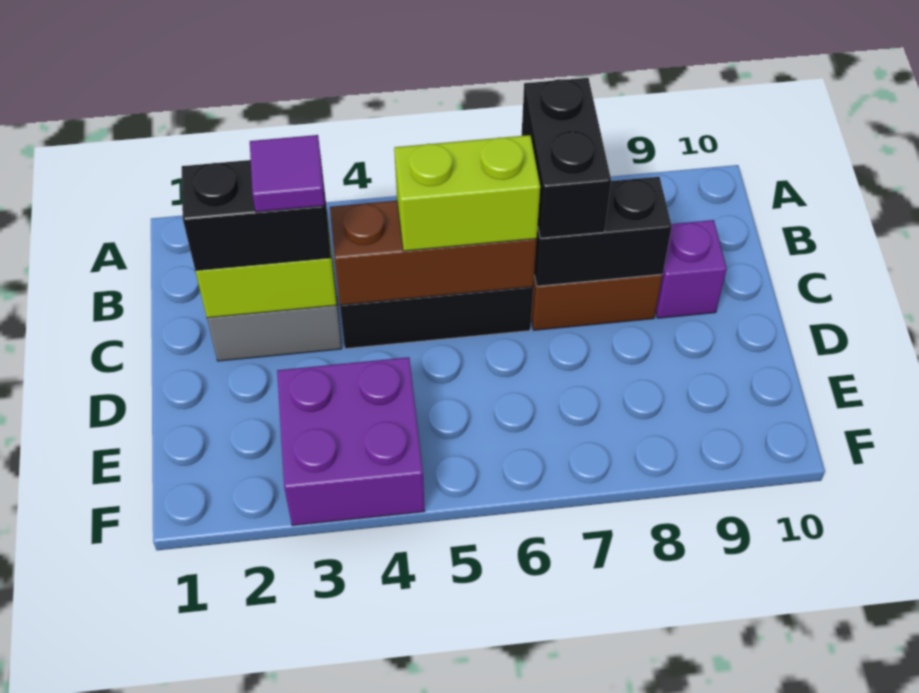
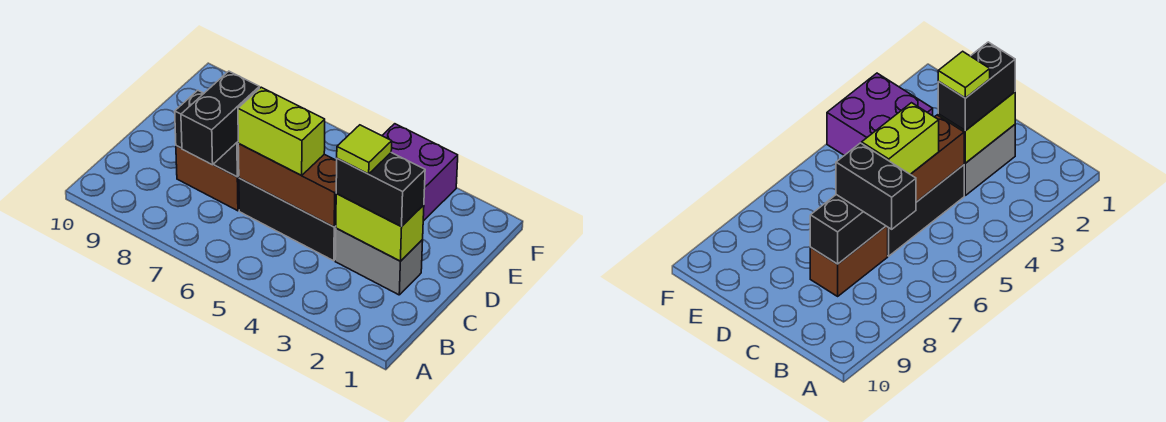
purple 1x1 tile [250,135,325,212] -> lime 1x1 tile [337,125,392,174]
purple 1x1 brick [656,220,727,318] -> none

